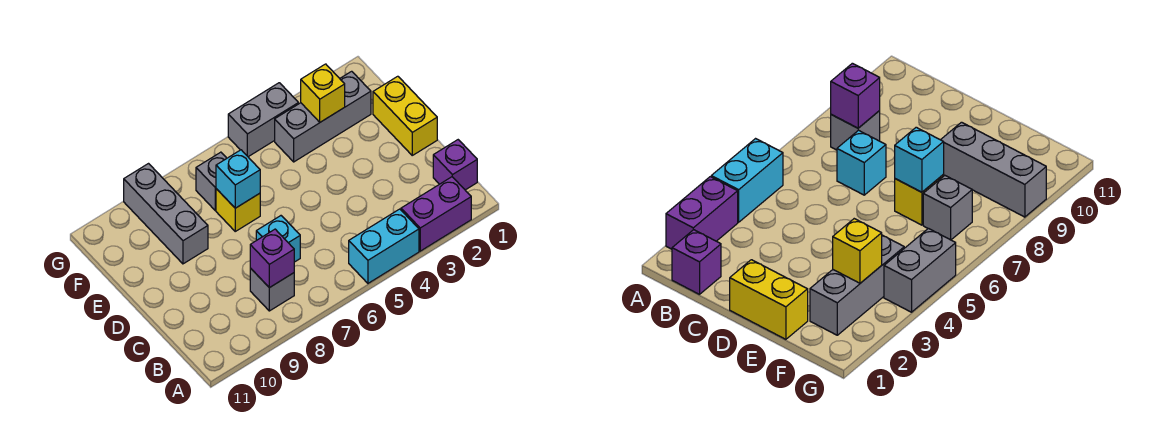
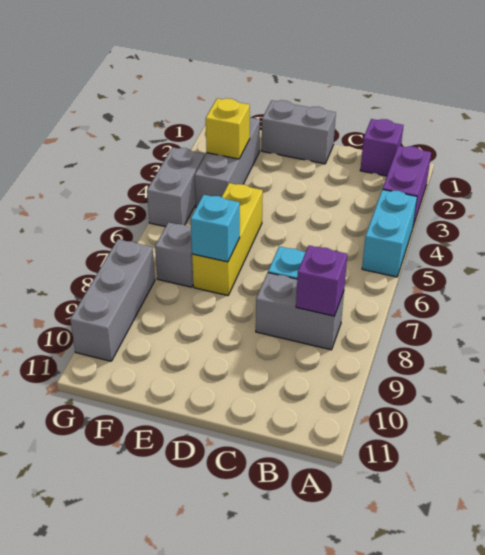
grey 1x1 brick [250,268,294,311] -> grey 1x2 brick [256,273,344,350]
yellow 1x2 brick [373,76,437,155] -> grey 1x2 brick [262,100,336,164]
yellow 1x1 brick [216,189,260,231] -> yellow 1x3 brick [192,183,263,295]
grey 1x3 brick [124,164,208,264] -> grey 1x3 brick turned to [70,239,155,361]

